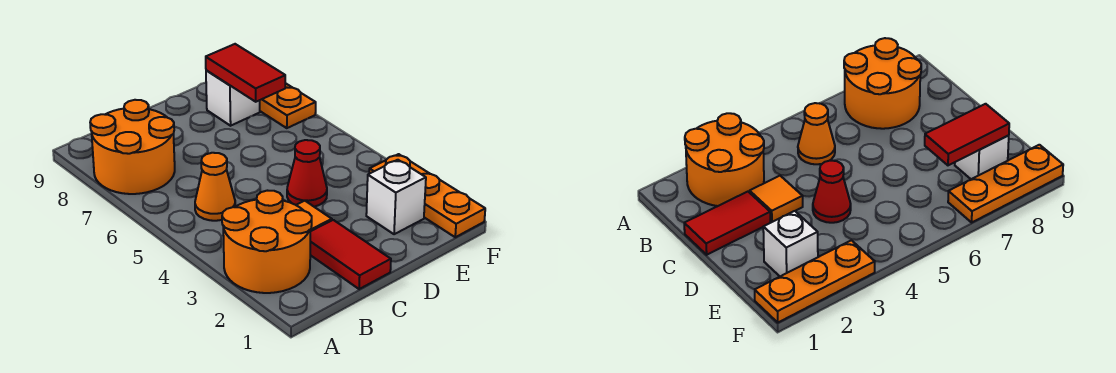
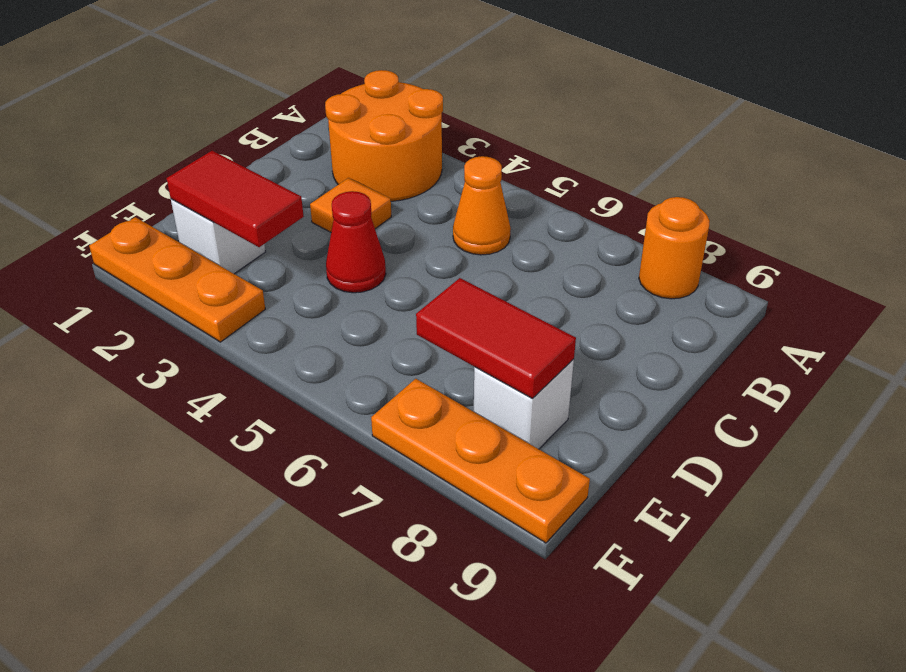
orange 2x2 round brick [90,100,175,194] -> orange 1x1 round brick [639,197,710,299]
red 1x2 tile [310,220,391,289] -> red 1x2 tile moved to [167,151,304,247]

